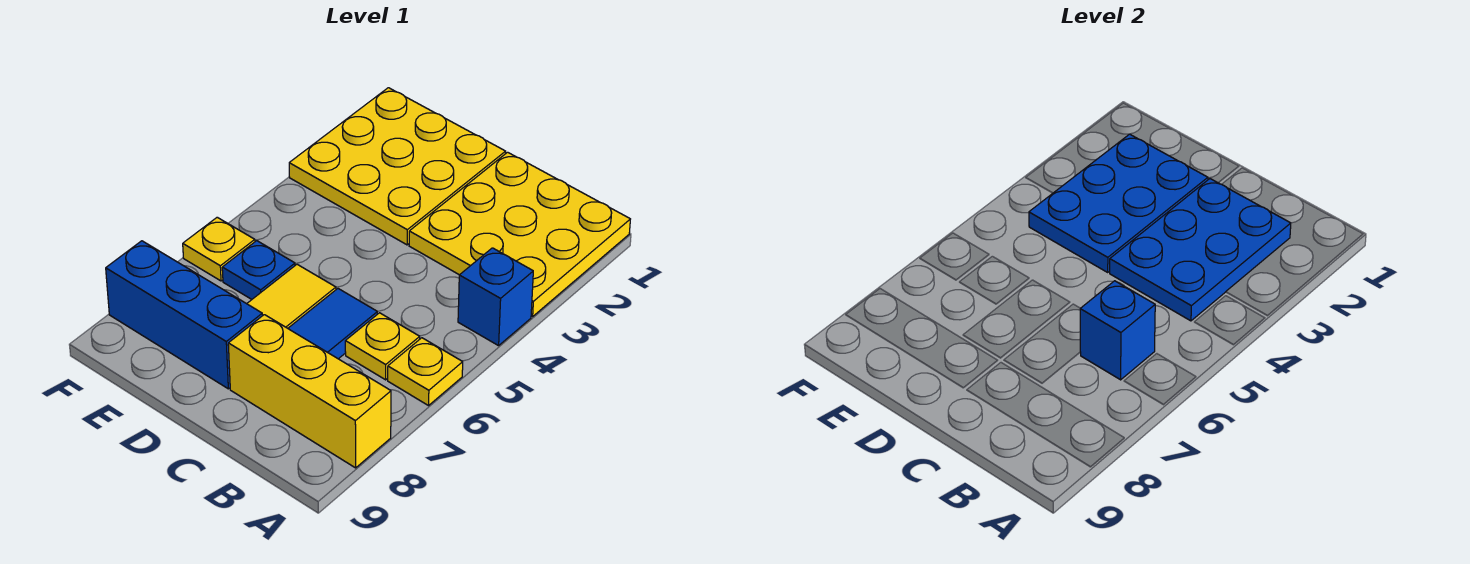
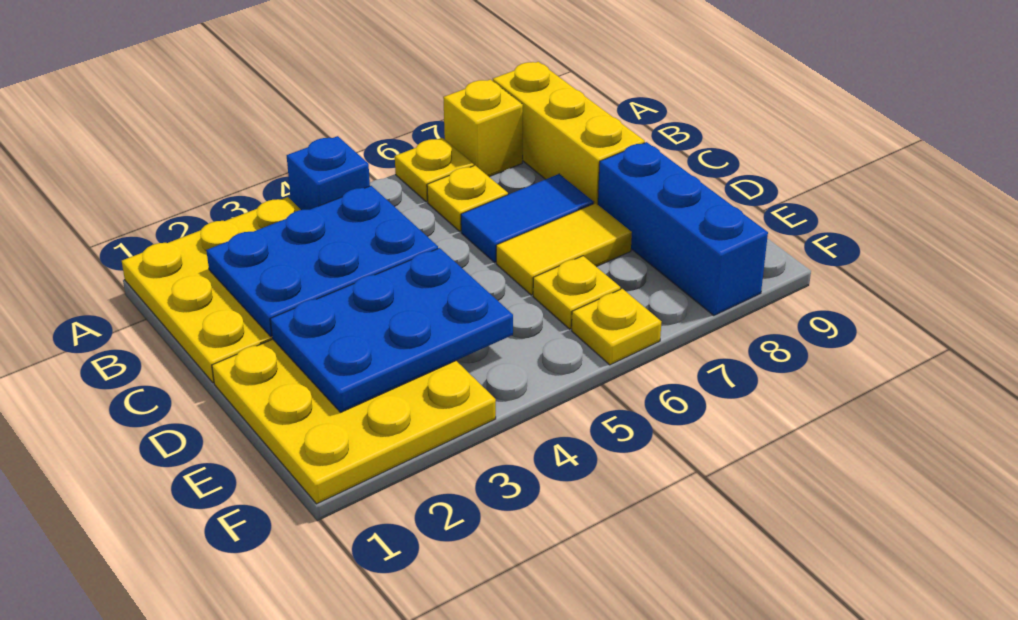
none -> yellow 1x1 brick [443,79,523,177]
blue 1x1 brick [1080,281,1155,380] -> none
blue 1x1 plate [222,241,295,299] -> yellow 1x1 plate [533,256,620,329]

